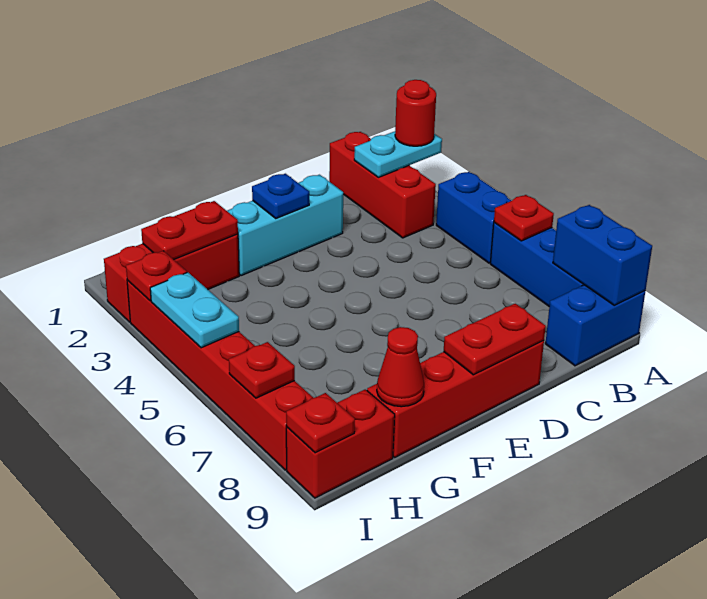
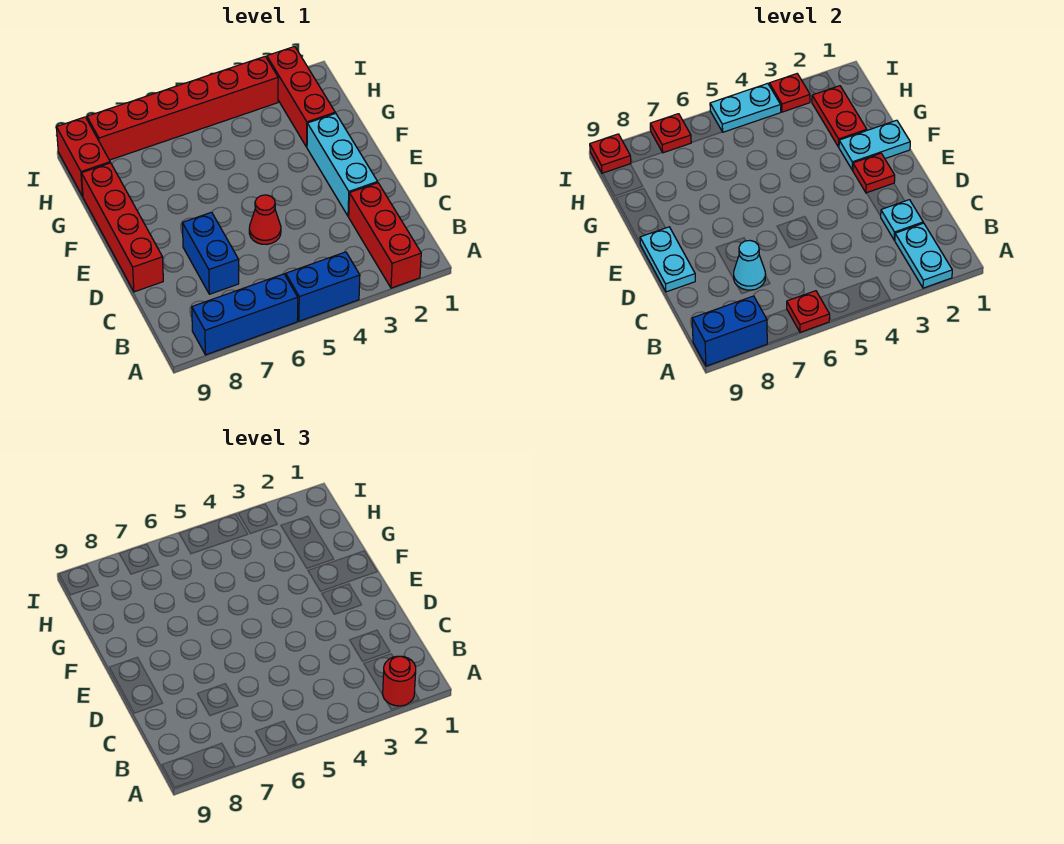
blue 1x2 brick [545,285,645,366] -> blue 1x2 brick moved to [182,212,239,294]
red 1x3 brick [329,132,436,238] -> red 1x3 brick turned to [349,183,421,288]
none -> cyan 1x1 plate [881,200,923,240]
none -> cyan 1x1 cone [734,241,766,290]
red 1x2 plate [444,303,546,375] -> cyan 1x2 plate [640,227,695,292]
blue 1x1 plate [252,174,309,218] -> red 1x1 plate [853,153,895,193]
none -> cyan 1x2 plate [839,120,910,170]
red 1x1 cone [377,327,424,407] -> red 1x1 cone moved to [249,195,281,245]

